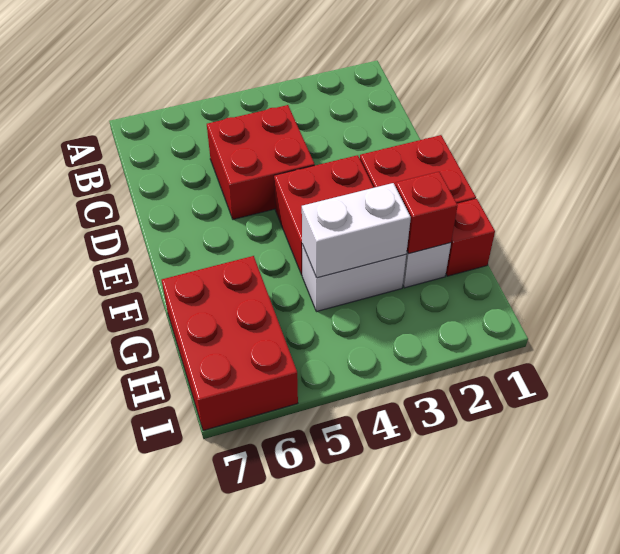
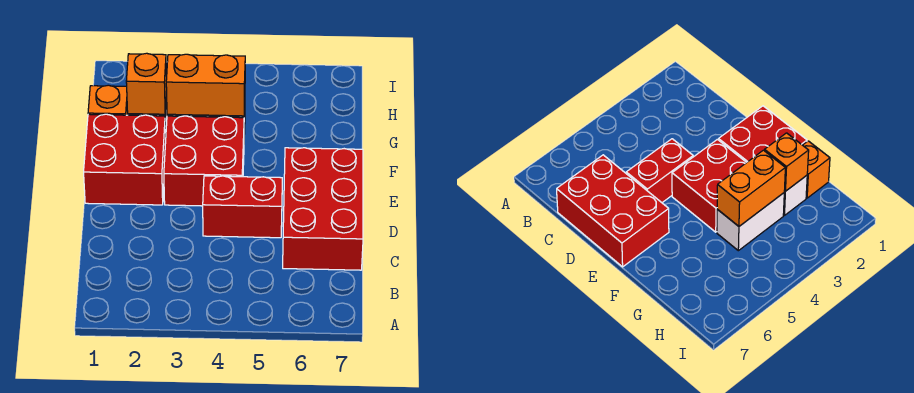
red 2x2 brick [207,105,315,219] -> red 1x2 brick [203,176,282,238]
red 1x1 brick [446,199,495,276] -> orange 1x1 brick [88,85,128,115]
red 1x1 brick [395,172,458,254] -> orange 1x1 brick [126,53,167,114]
white 1x2 brick [302,183,411,278] -> orange 1x2 brick [166,54,245,116]
red 2x3 brick [162,256,298,431] -> red 2x3 brick moved to [283,148,363,270]

